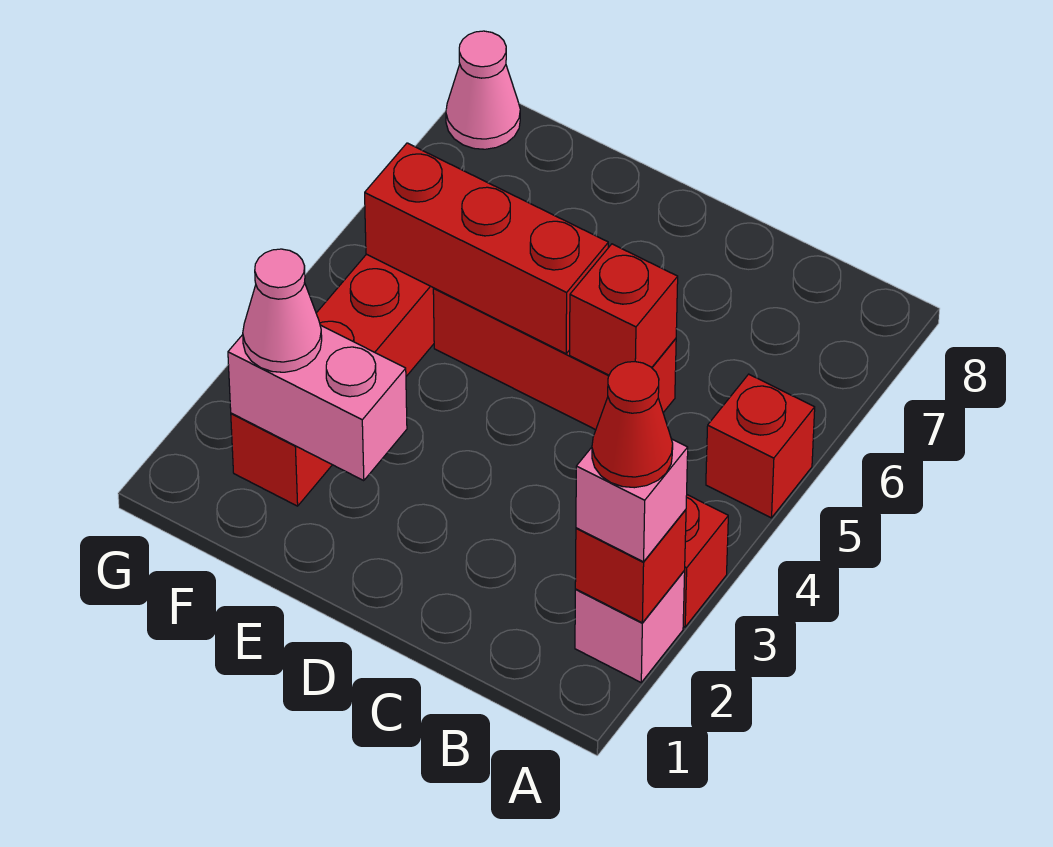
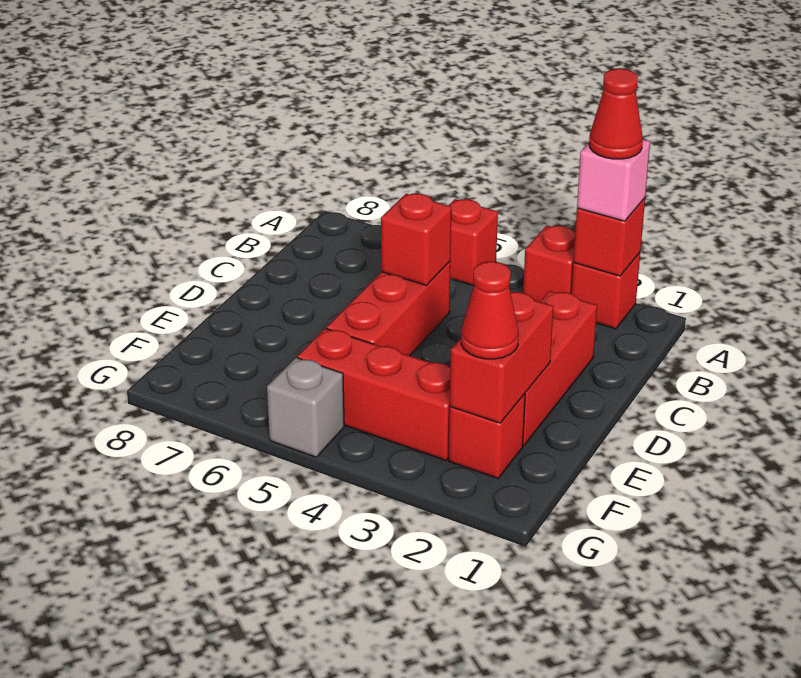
pink 1x1 brick [575,571,685,682] -> red 1x1 brick [571,253,640,329]
red 1x3 brick [365,143,608,354] -> red 1x3 brick moved to [523,291,597,446]
pink 1x2 brick [228,325,407,481] -> red 1x2 brick [450,292,554,423]
pink 1x1 cone [243,249,322,372] -> red 1x1 cone [461,262,519,359]
none -> grey 1x1 brick [267,358,344,457]
pink 1x1 cone [446,31,520,149] -> none

